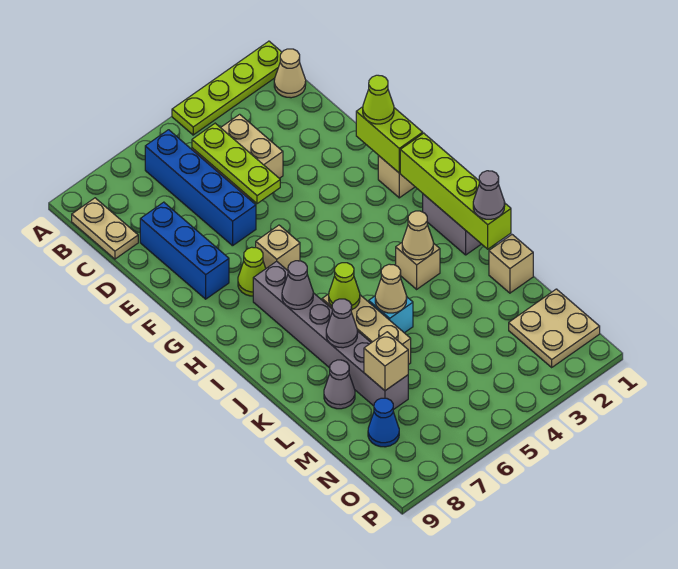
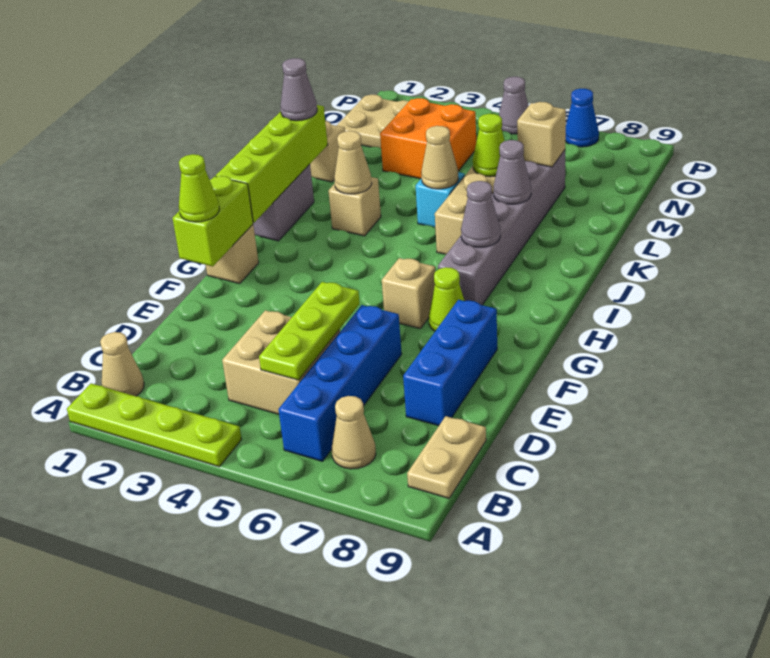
none -> tan 1x1 cone [332,396,376,469]
lime 1x1 cone [329,263,360,309] -> lime 1x1 cone moved to [473,114,505,177]
grey 1x1 cone [324,360,355,409] -> grey 1x1 cone moved to [499,77,528,134]
none -> orange 2x2 brick [380,98,476,179]
blue 1x1 cone [368,398,399,447] -> blue 1x1 cone moved to [565,89,599,147]

